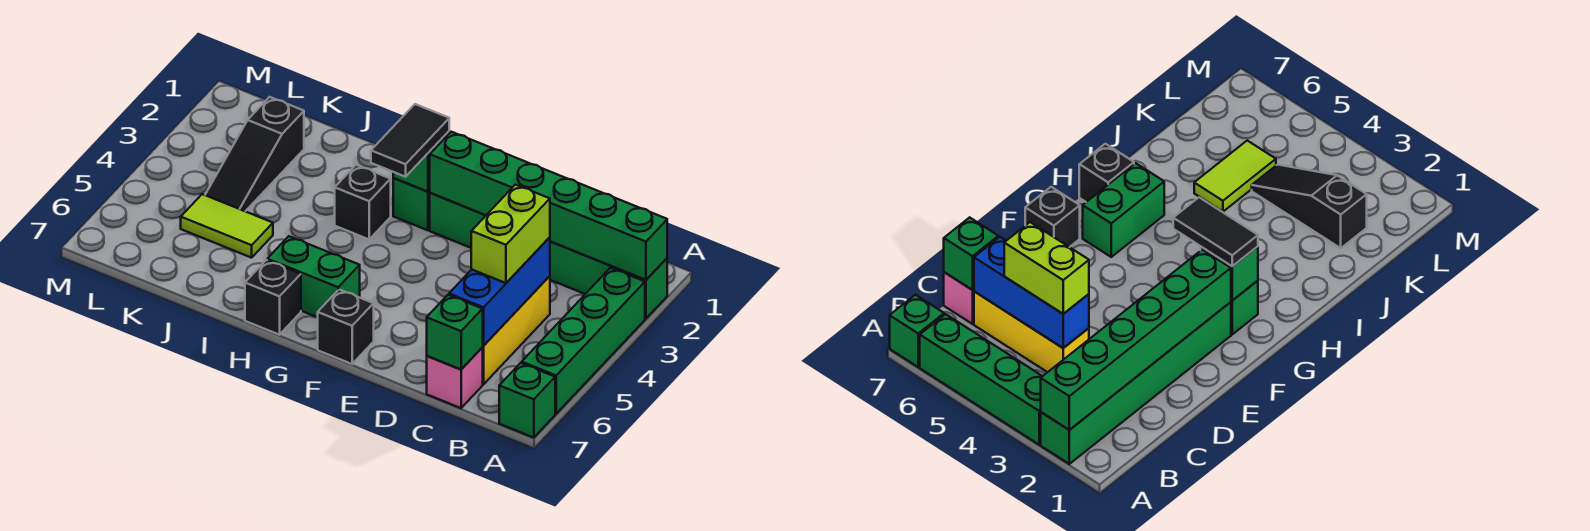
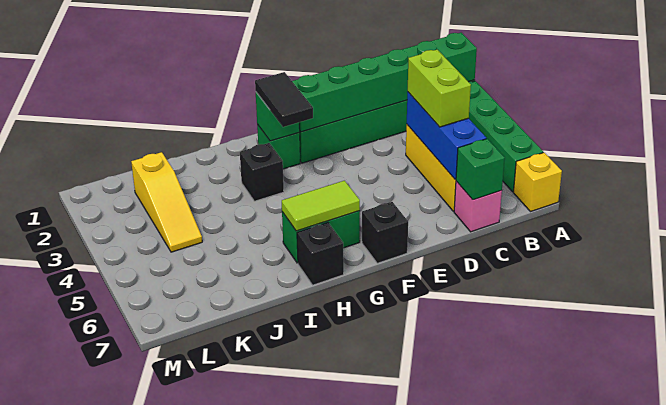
green 1x1 brick [499,363,555,438] -> yellow 1x1 brick [513,153,562,212]
lime 1x2 tile [181,194,273,258] -> lime 1x2 tile moved to [282,181,360,231]
black 1x3 slope [205,97,304,211] -> yellow 1x3 slope [131,152,202,252]

